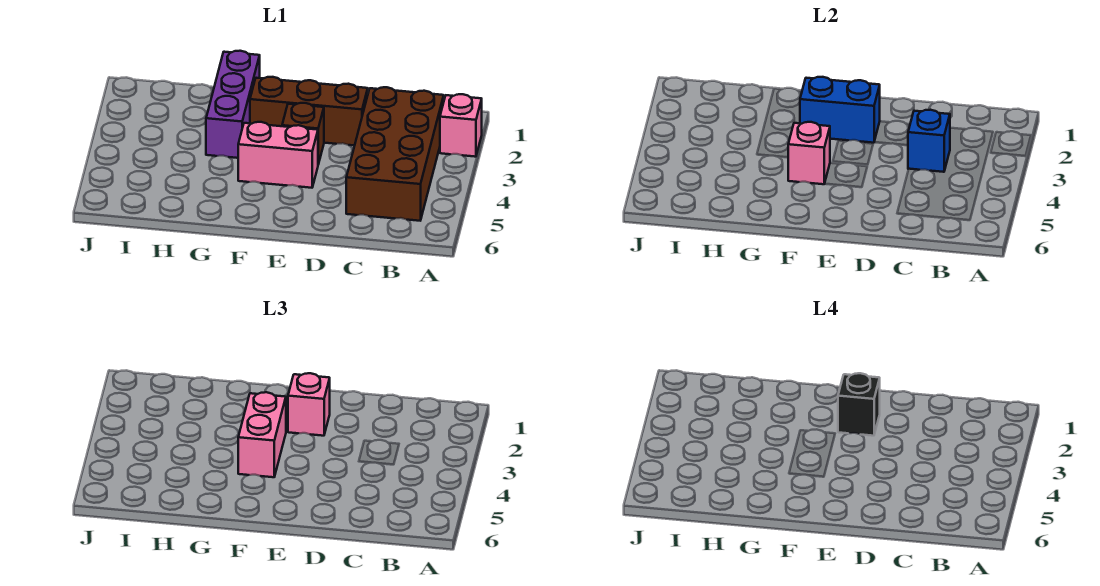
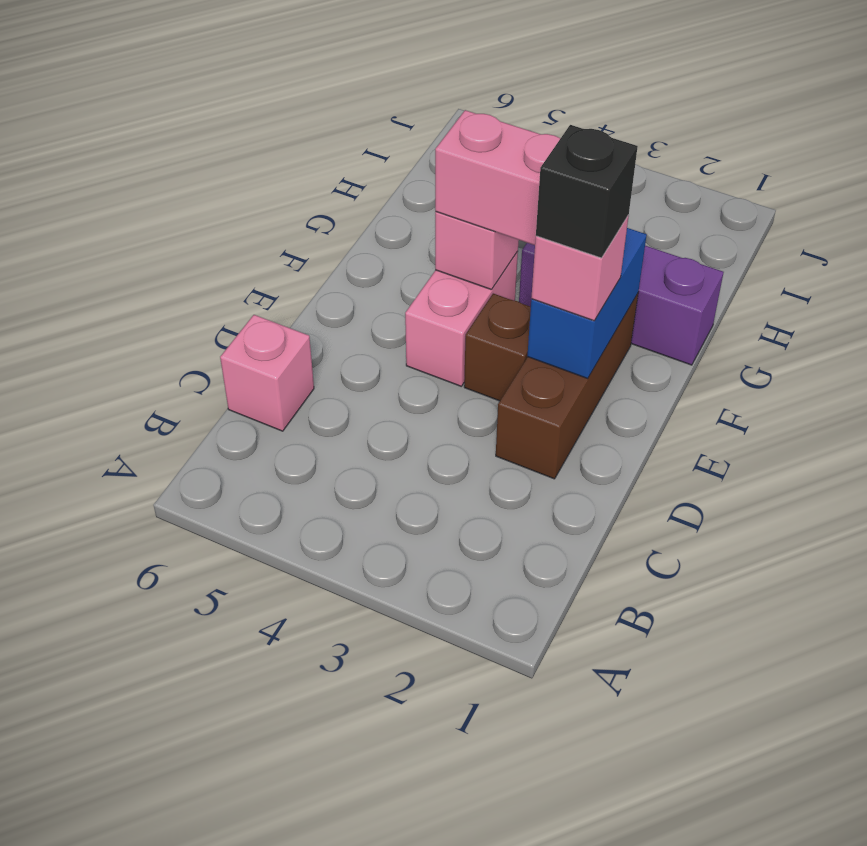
pink 1x1 brick [440,94,482,157] -> pink 1x1 brick moved to [220,315,314,431]
brown 2x4 brick [346,87,444,221] -> none
blue 1x1 brick [908,110,950,172] -> none

